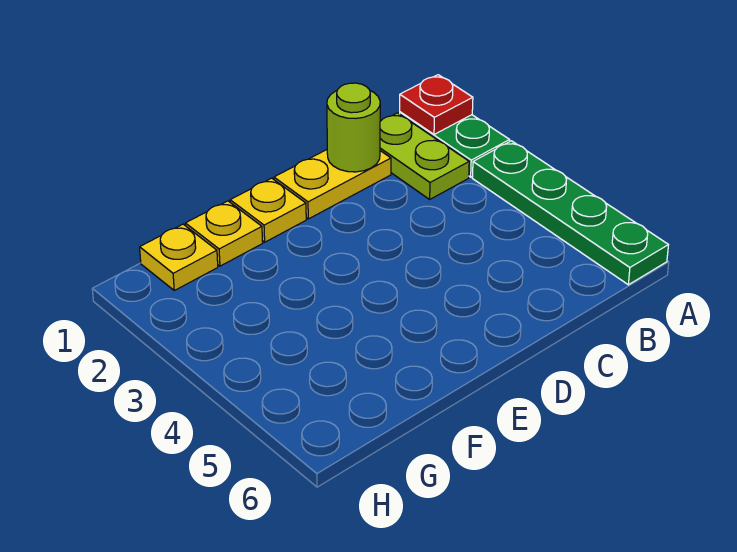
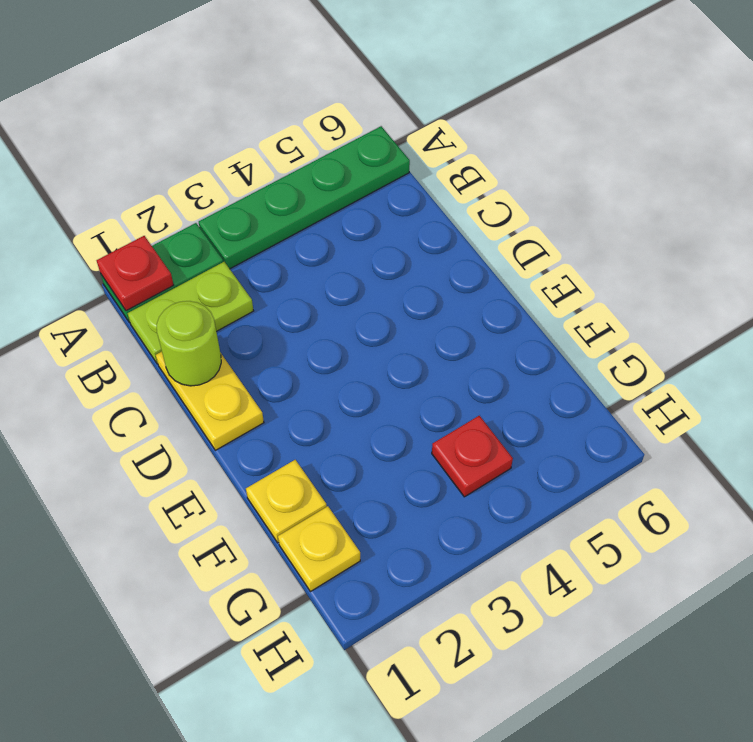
yellow 1x1 plate [230,178,306,242] -> none
none -> red 1x1 plate [432,416,513,497]

